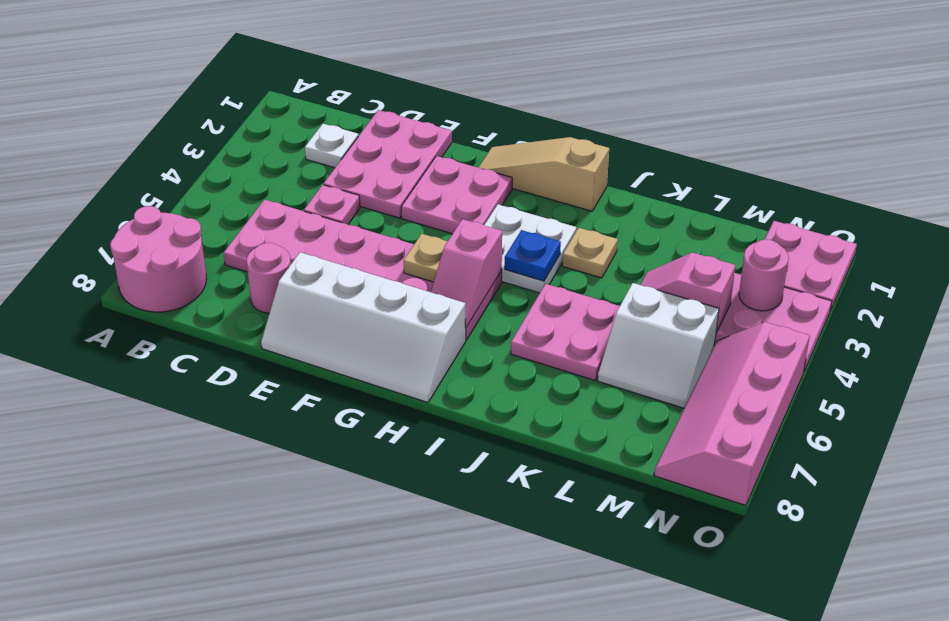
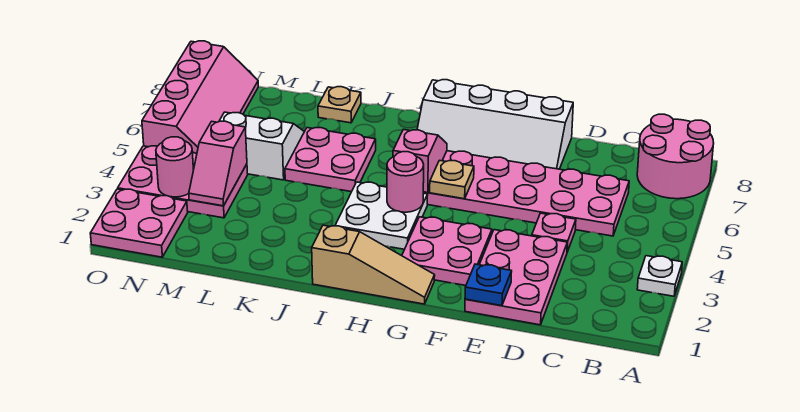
white 1x1 plate [305,124,358,168] -> white 1x1 plate moved to [637,256,682,296]
pink 1x1 round brick [247,243,291,313] -> pink 1x1 round brick moved to [387,152,424,212]
white 2x4 slope [261,252,466,402] -> white 2x4 slope turned to [417,80,573,169]
blue 1x1 plate [505,230,561,281] -> blue 1x1 plate moved to [465,264,512,306]
tan 1x1 plate [562,228,618,278] -> tan 1x1 plate moved to [318,87,361,123]
pink 1x2 slope [640,252,735,333] -> pink 1x2 slope turned to [189,121,247,206]

